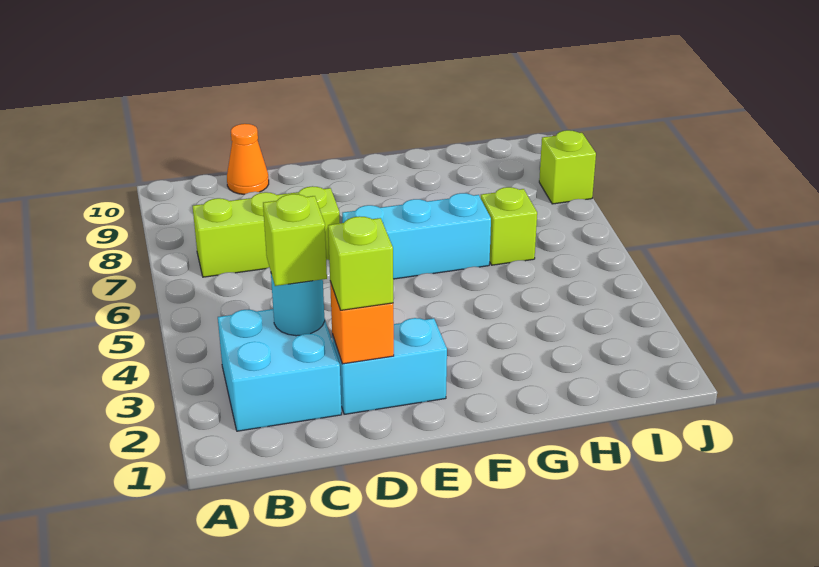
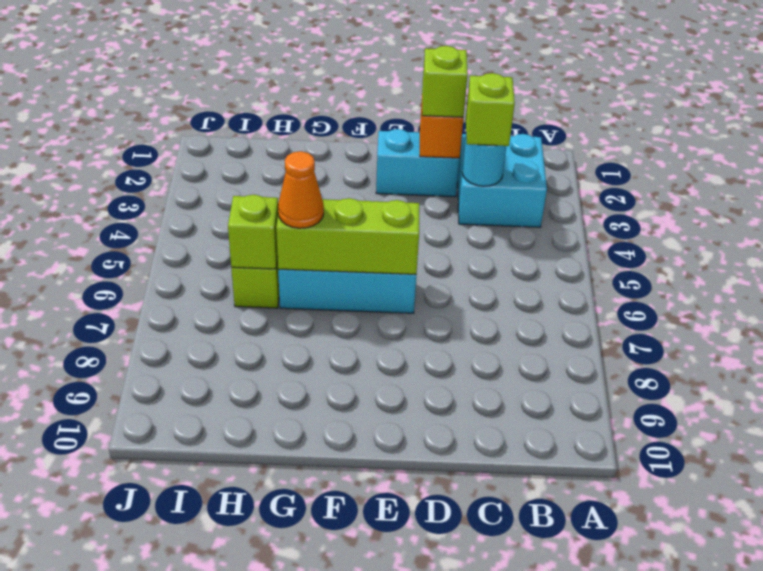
lime 1x3 brick [193,186,340,277] -> lime 1x3 brick moved to [276,198,419,274]
orange 1x1 cone [227,124,269,194] -> orange 1x1 cone moved to [278,151,324,228]
lime 1x1 brick [539,130,596,204] -> lime 1x1 brick moved to [228,195,278,269]

